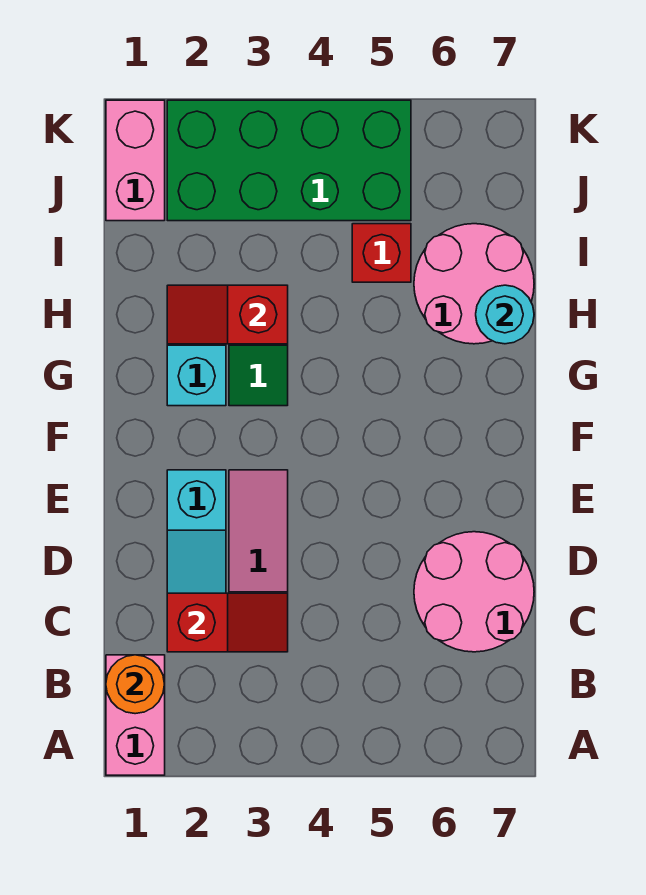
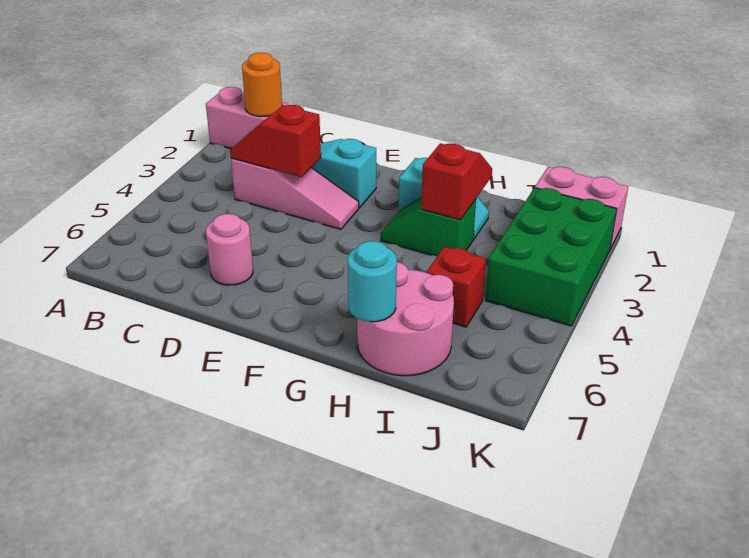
red 1x2 slope [167,593,288,652] -> red 1x2 slope turned to [230,105,321,177]
pink 2x2 round brick [414,532,534,652] -> pink 1x1 round brick [206,214,253,285]
green 2x4 brick [167,100,411,221] -> green 2x3 brick [485,188,617,326]

